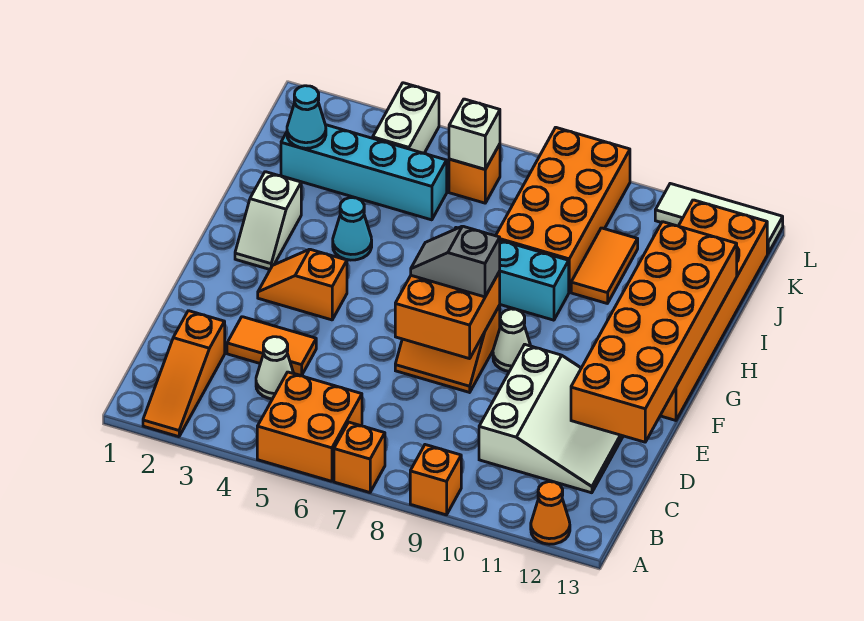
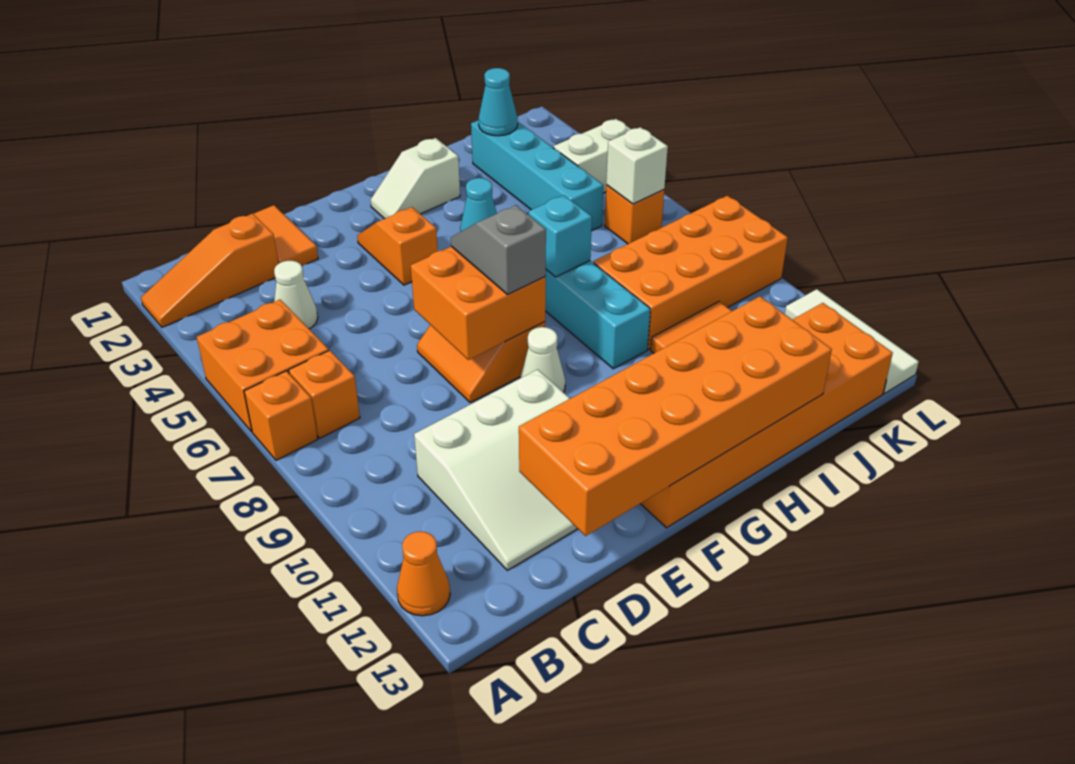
orange 1x1 brick [410,445,461,515] -> orange 1x1 brick moved to [289,350,360,438]
orange 1x2 tile [227,317,316,376] -> orange 1x2 tile moved to [254,205,318,266]
none -> cyan 1x1 brick [529,195,592,277]

